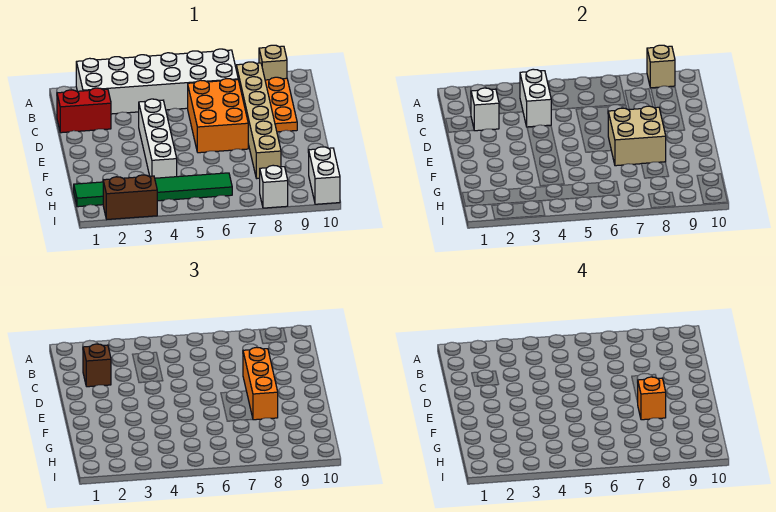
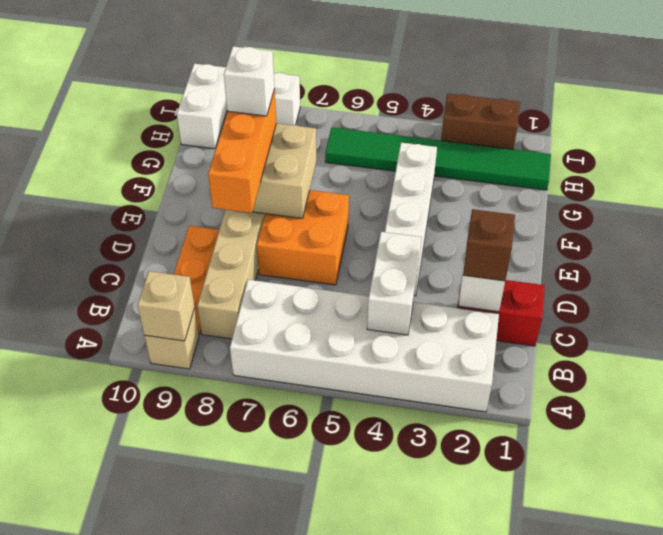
orange 2x3 brick [188,79,248,153] -> orange 2x2 brick [257,190,349,285]
orange 1x1 brick [638,377,666,420] -> white 1x1 brick [224,47,275,116]

